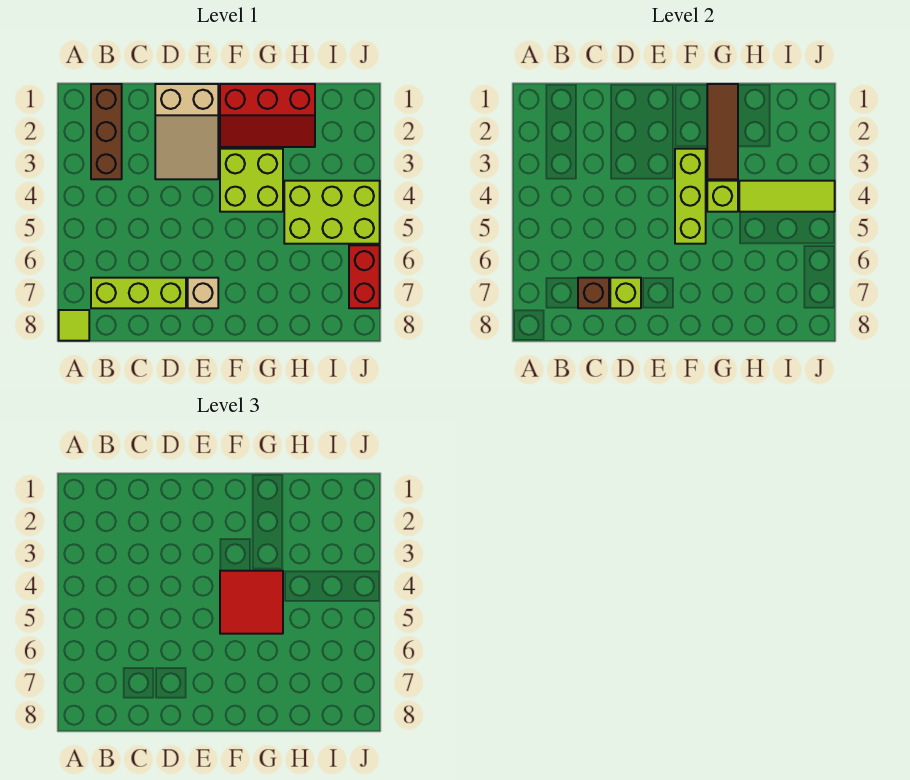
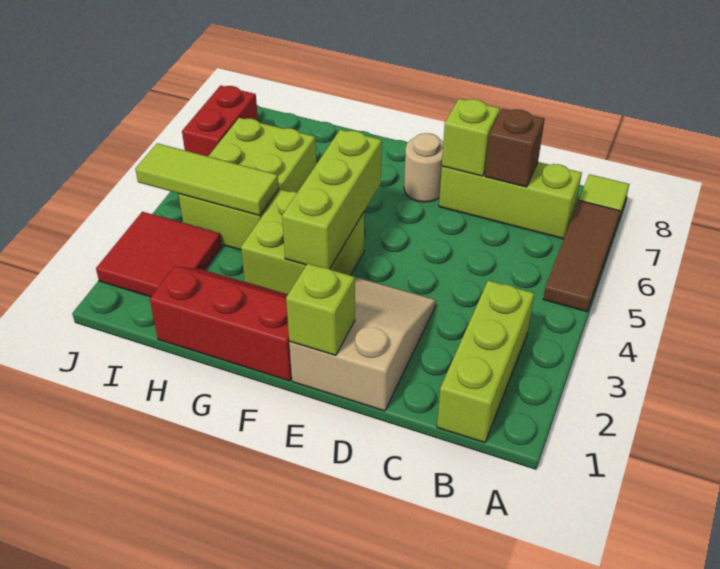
brown 1x3 brick [91,84,122,179] -> lime 1x3 brick [437,280,534,443]
tan 1x1 brick [188,278,218,308] -> tan 1x1 round brick [404,133,443,202]
red 2x2 tile [220,571,283,634] -> red 2x2 tile moved to [96,212,222,297]
brown 1x3 tile [707,84,738,179] -> brown 1x3 tile moved to [543,201,620,312]
lime 1x1 brick [707,181,738,212] -> lime 1x1 brick moved to [286,263,355,355]
lime 2x3 brick [284,181,380,244] -> lime 2x3 brick turned to [178,118,316,250]

